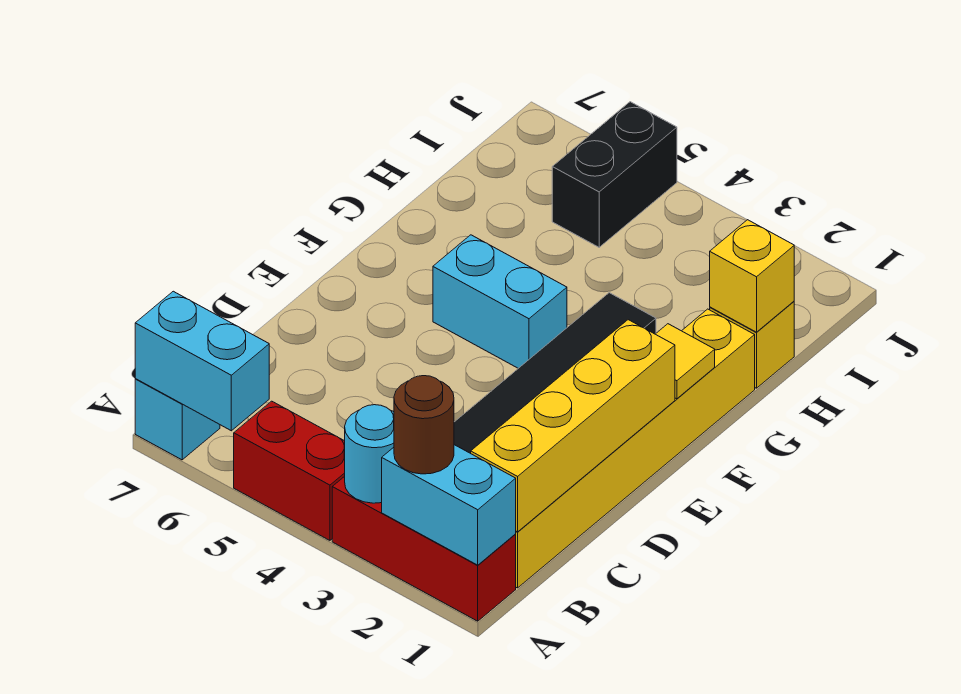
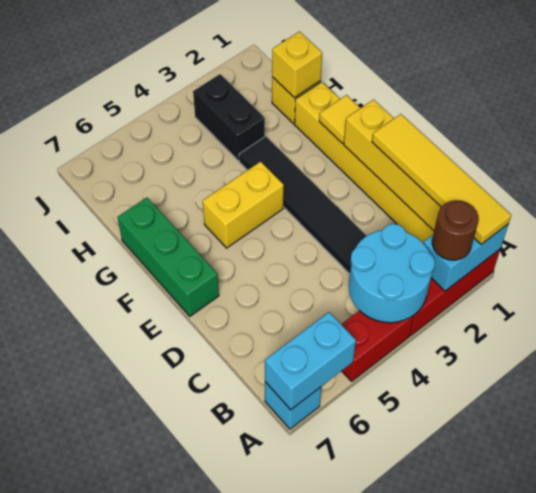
none -> yellow 1x4 tile [372,114,511,244]
cyan 1x1 round brick [345,405,394,503] -> cyan 2x2 round brick [349,224,435,323]
none -> green 1x3 brick [117,198,219,316]
cyan 1x2 brick [433,235,567,368] -> yellow 1x2 brick [203,162,284,248]
black 1x2 brick [552,102,677,247] -> black 1x2 brick moved to [193,74,265,161]

